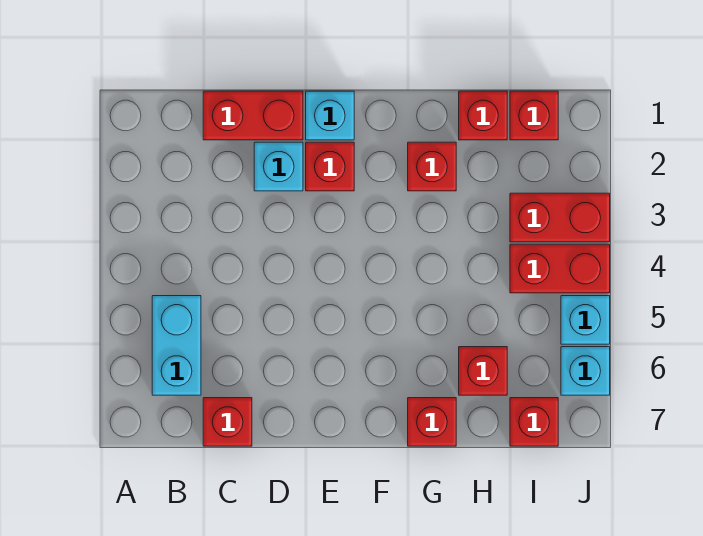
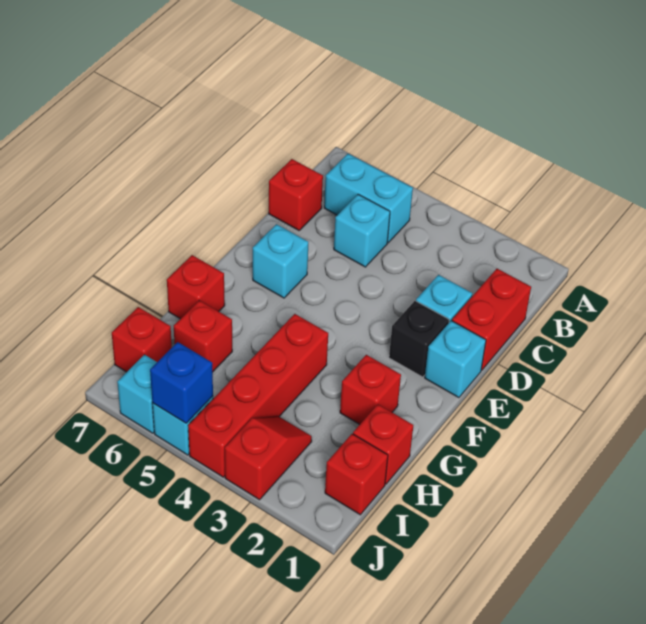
none -> cyan 1x1 brick [334,194,390,267]
red 1x1 brick [306,142,354,191] -> black 1x1 brick [389,301,449,377]
none -> cyan 1x1 brick [253,224,308,298]
red 1x2 brick [510,193,610,242] -> red 1x2 slope [225,416,312,500]
red 1x2 brick [510,244,610,293] -> red 1x4 brick [188,314,328,477]
none -> blue 1x1 brick [150,342,213,423]

